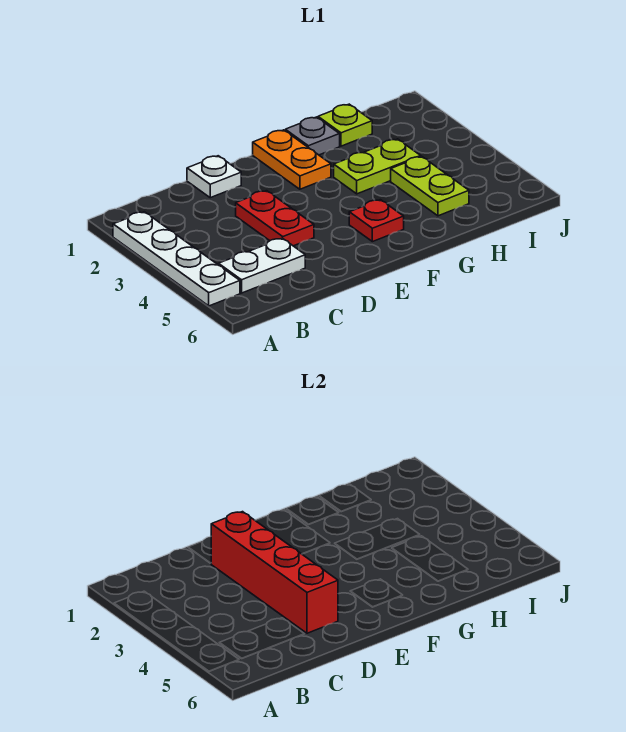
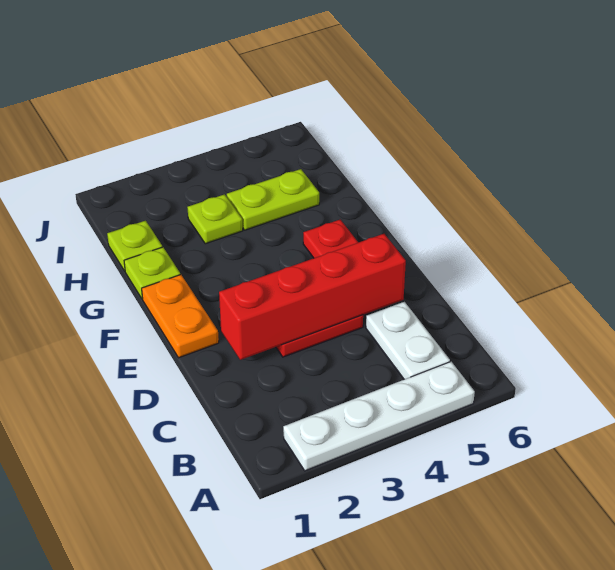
white 1x1 plate [187,156,241,198] -> none
orange 1x2 plate [253,130,331,189] -> orange 1x2 plate turned to [142,275,219,358]
grey 1x1 plate [285,117,340,155] -> lime 1x1 plate [124,247,180,299]
lime 1x2 plate [334,139,421,194] -> lime 1x1 plate [187,194,243,244]

